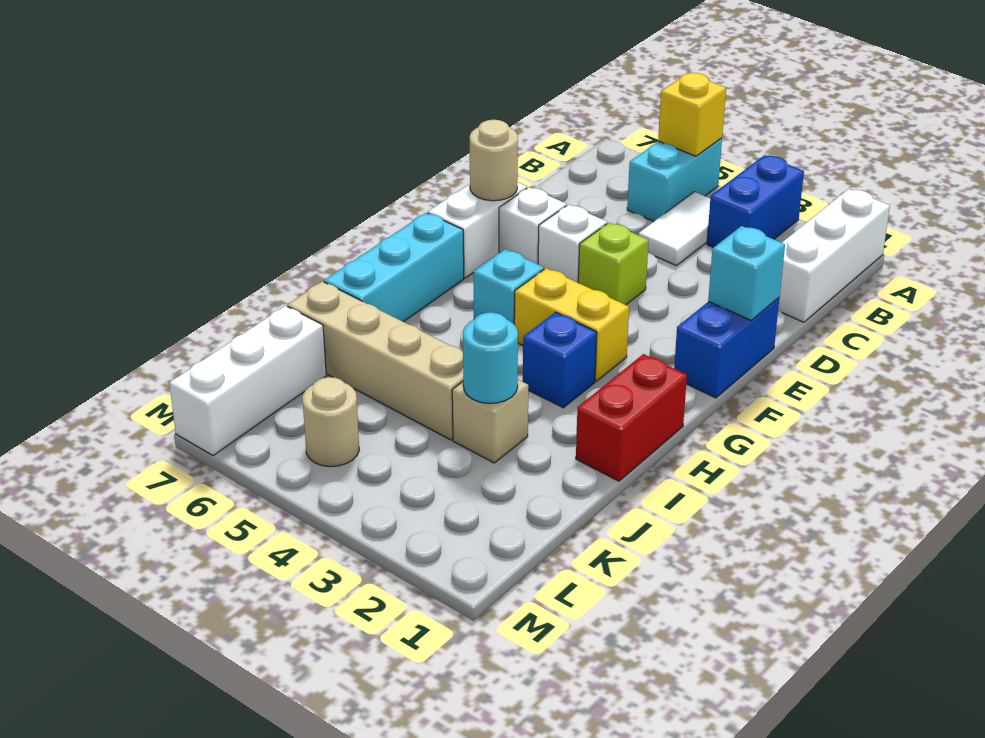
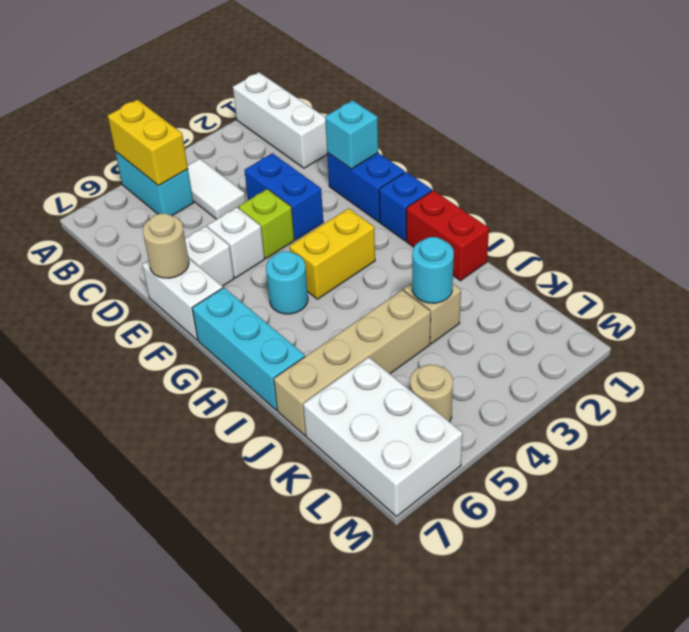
blue 1x2 brick [707,155,804,248] -> blue 1x2 brick moved to [244,153,323,240]
yellow 1x1 brick [658,73,726,156] -> yellow 1x2 brick [108,100,188,186]
cyan 1x1 brick [474,249,544,324] -> cyan 1x1 round brick [266,251,308,314]
blue 1x1 brick [523,312,597,408] -> blue 1x1 brick moved to [379,172,432,241]
white 1x3 brick [169,306,326,456] -> white 2x3 brick [303,357,463,517]

